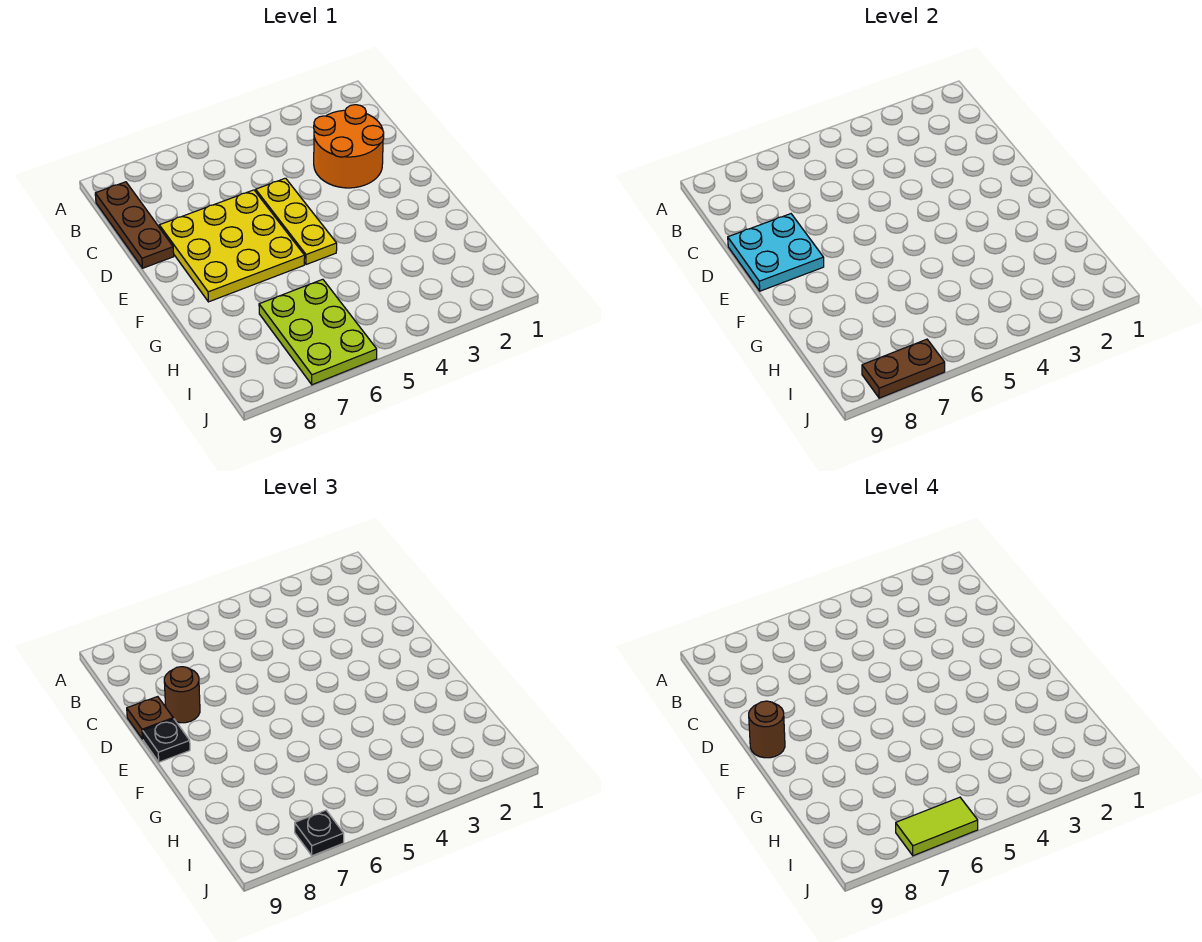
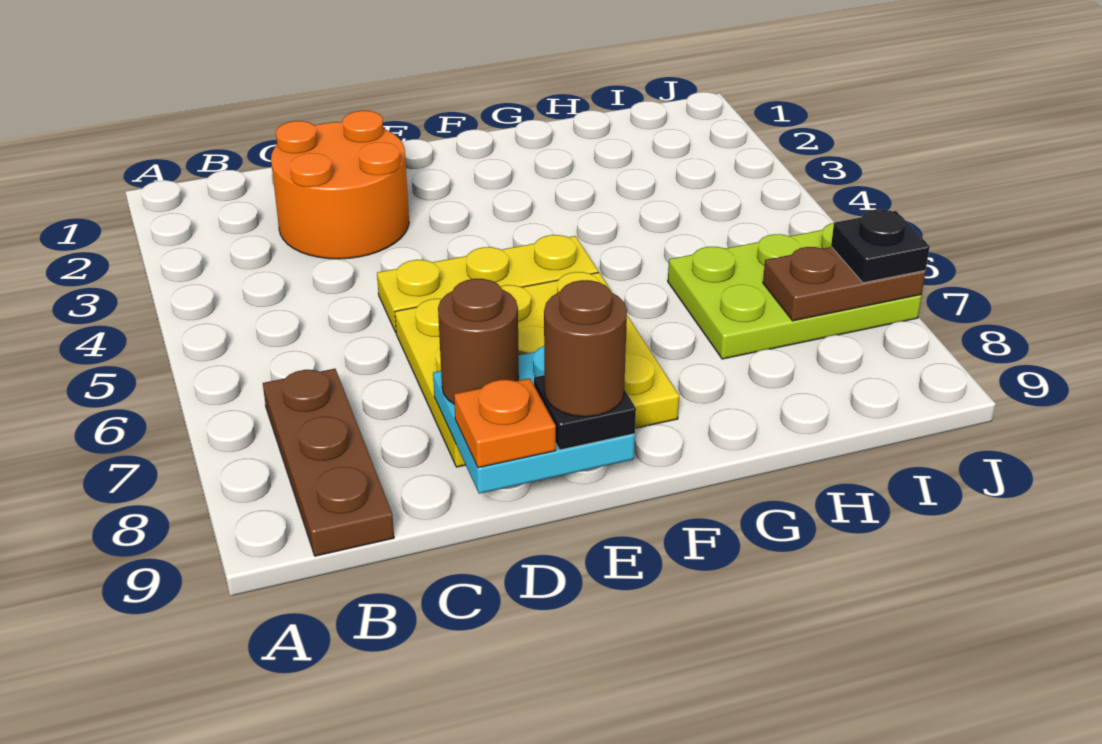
brown 1x3 plate [95,182,174,268] -> brown 1x3 plate turned to [263,369,394,556]
brown 1x1 plate [127,697,173,739] -> orange 1x1 plate [454,378,556,468]
lime 1x2 tile [896,797,978,856] -> none
brown 1x2 plate [862,339,945,398] -> brown 1x2 plate turned to [763,247,926,321]

